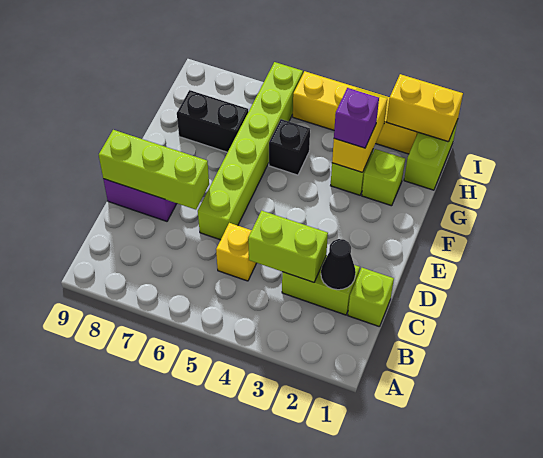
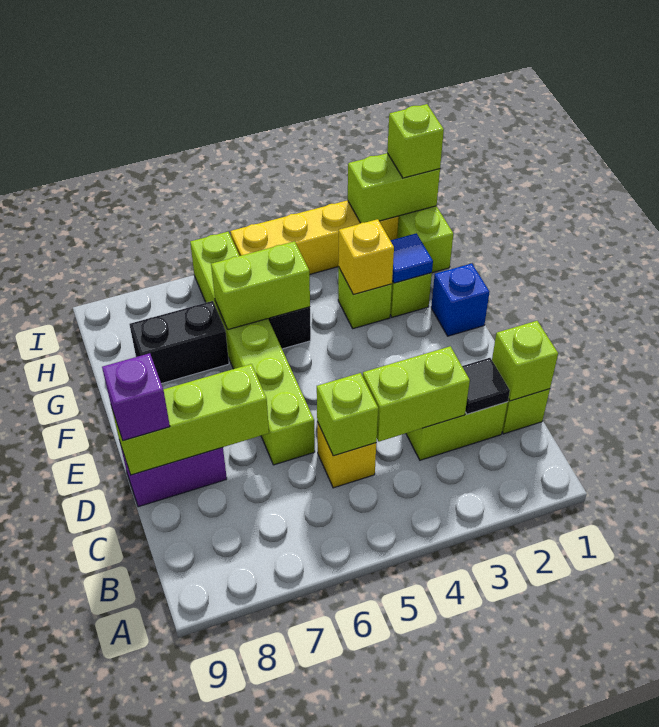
none -> lime 1x1 brick [492,321,558,401]
black 1x1 cone [321,239,356,290] -> black 1x1 tile [462,358,510,414]
none -> lime 1x1 brick [317,373,378,456]
none -> blue 1x1 brick [431,263,489,336]
none -> blue 1x1 tile [390,233,433,283]
yellow 1x2 brick [332,89,387,172] -> yellow 1x1 brick [338,219,394,295]
purple 1x1 brick [334,88,379,148] -> purple 1x1 brick moved to [102,353,170,440]
none -> lime 1x2 brick [211,241,310,330]
yellow 1x2 brick [387,74,463,142] -> lime 1x2 brick [348,153,440,223]
none -> lime 1x1 brick [387,104,444,178]

